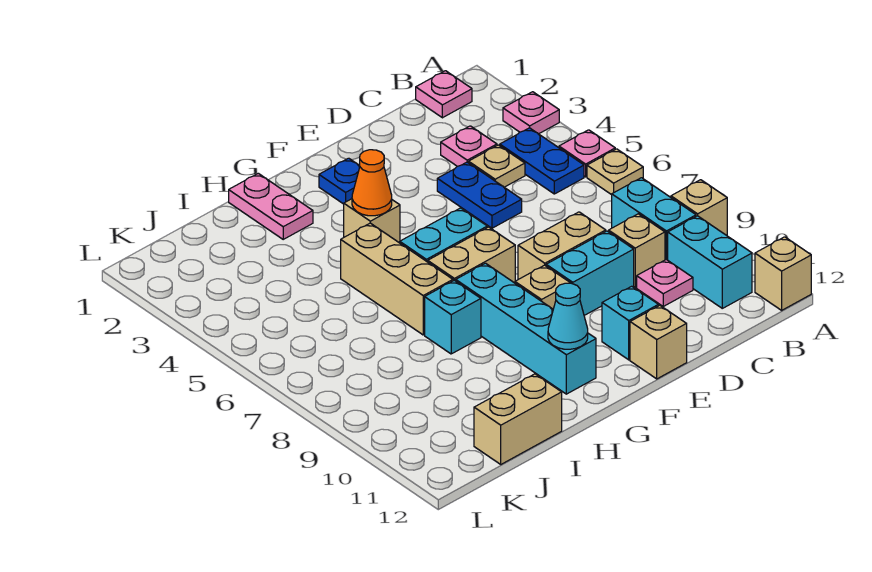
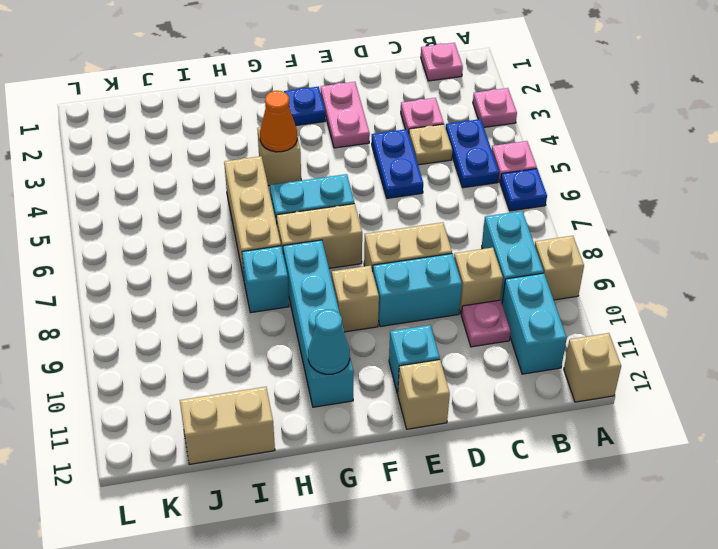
tan 1x1 plate [587,149,643,195] -> blue 1x1 plate [500,169,547,211]
pink 1x2 plate [229,173,313,239] -> pink 1x2 plate moved to [321,82,370,148]

